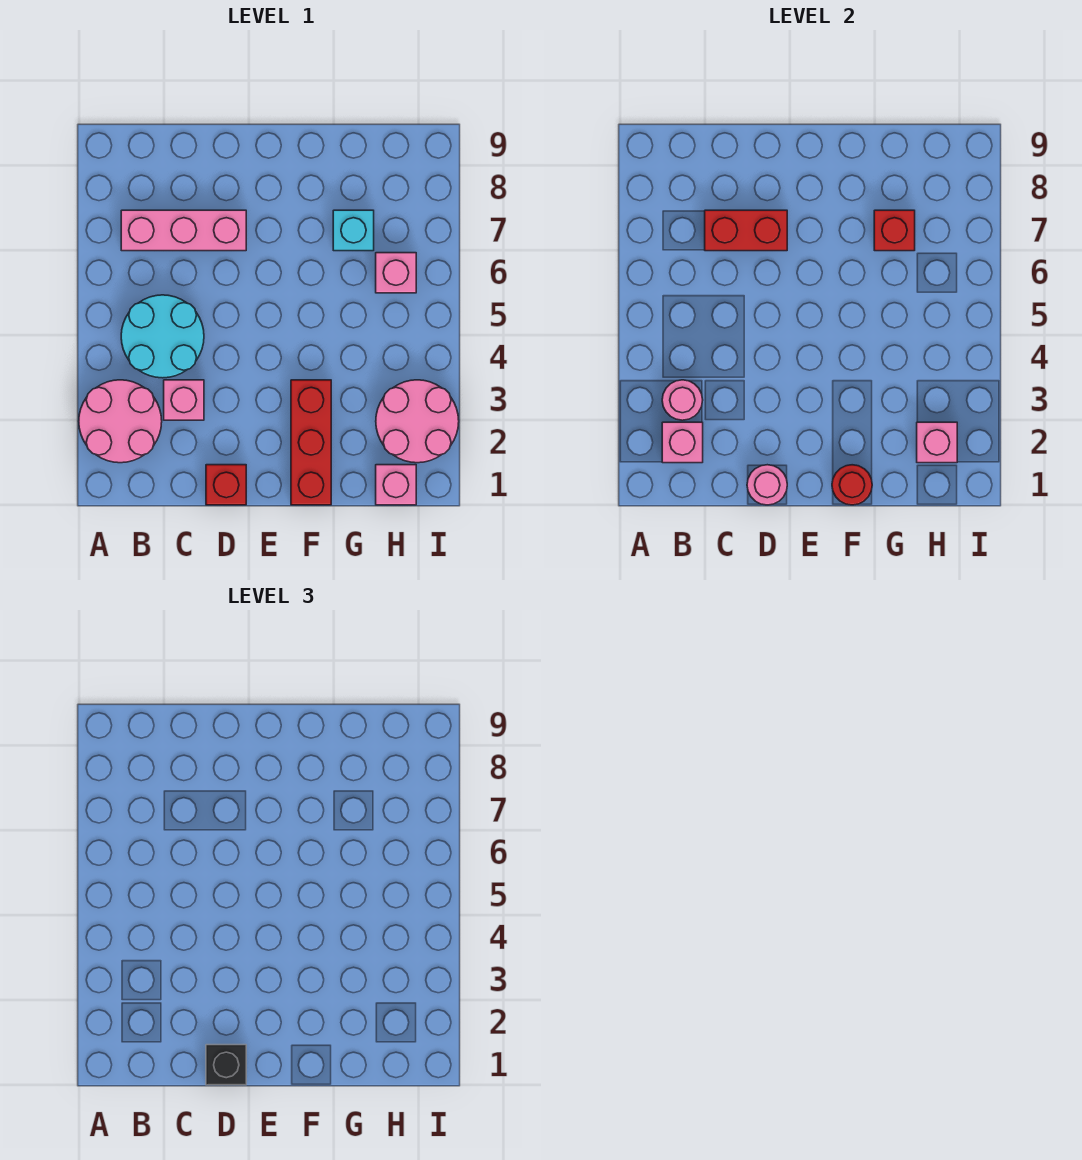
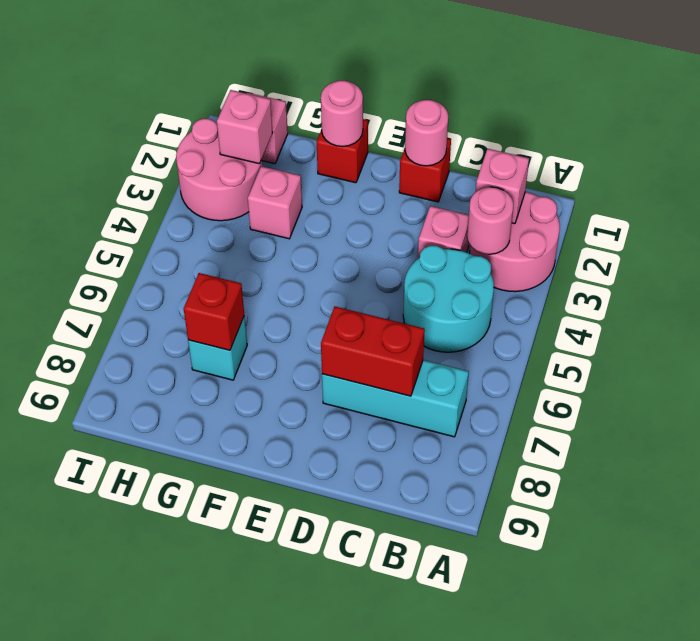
pink 1x3 brick [121,210,246,251] -> cyan 1x3 brick [322,360,469,437]
black 1x1 brick [206,1045,246,1085] -> none
red 1x3 brick [291,380,331,505] -> red 1x1 brick [317,119,368,183]
red 1x1 round brick [832,465,872,505] -> pink 1x1 round brick [321,81,363,147]
pink 1x1 brick [376,253,416,293] -> pink 1x1 brick moved to [248,166,302,239]

